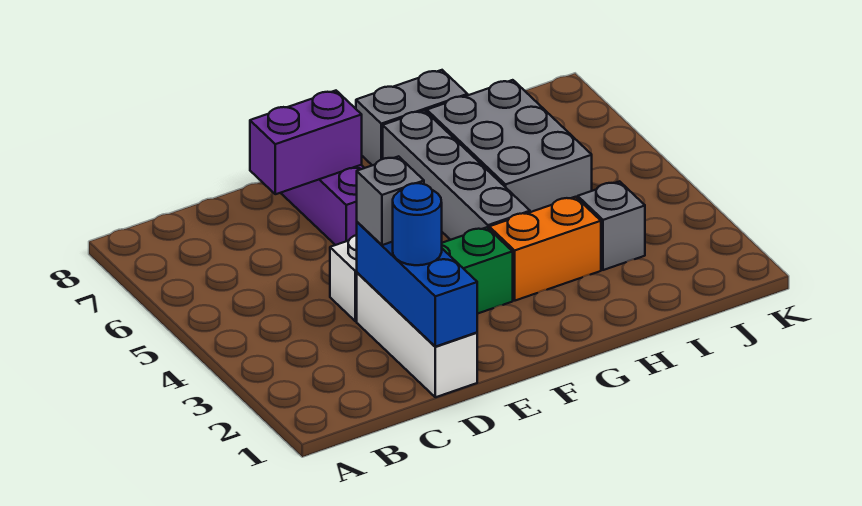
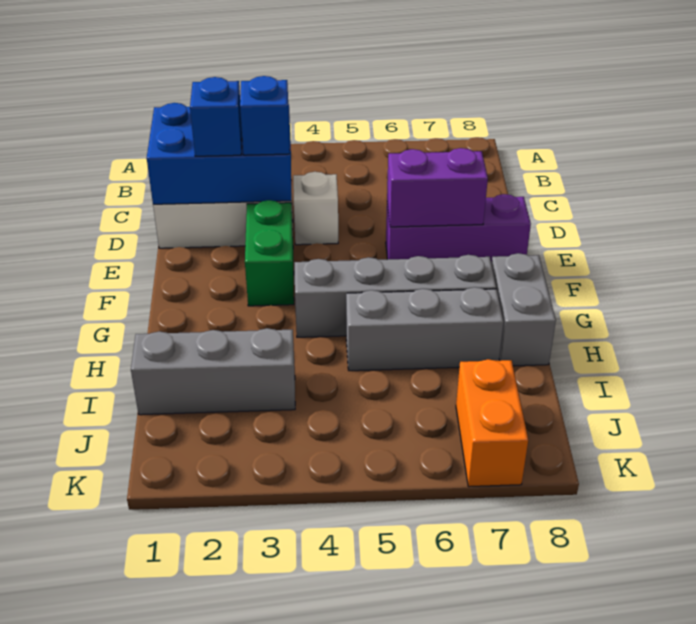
blue 1x3 brick [357,222,477,347] -> blue 2x3 brick [147,103,291,204]
blue 1x1 round brick [393,183,442,265] -> blue 1x1 brick [190,77,242,156]
grey 1x1 brick [357,156,424,245] -> blue 1x1 brick [240,76,290,155]
purple 1x2 brick [250,91,362,194] -> purple 1x2 brick turned to [387,148,488,227]
orange 1x2 brick [489,197,601,301] -> orange 1x2 brick moved to [456,359,528,487]
grey 2x3 brick [427,80,592,212] -> grey 1x3 brick [346,287,504,371]
grey 1x1 brick [578,181,645,270] -> grey 1x3 brick [131,328,295,415]

